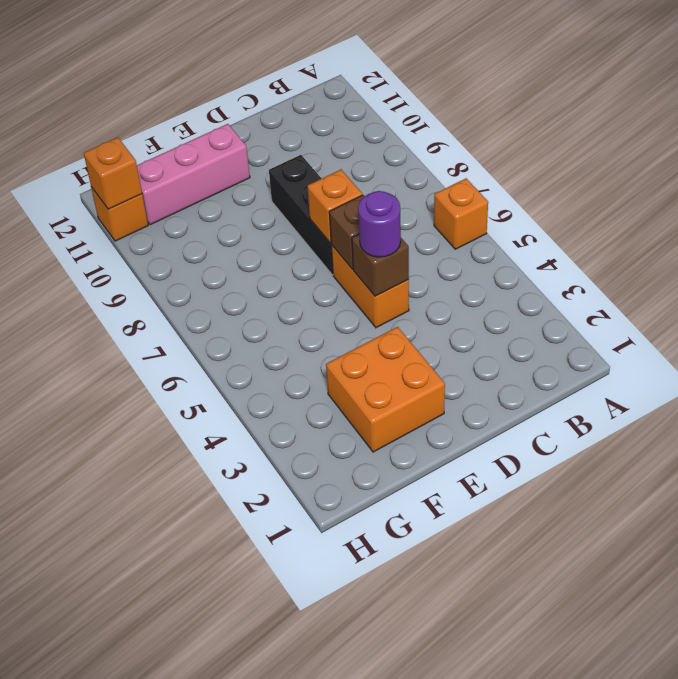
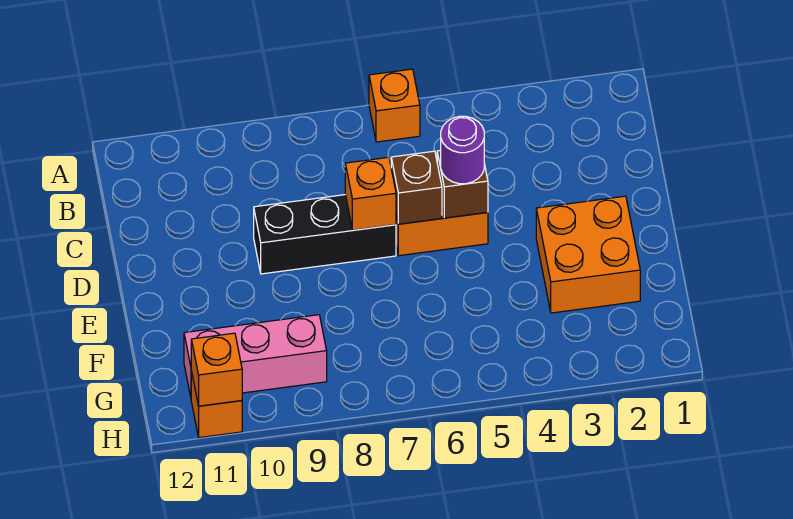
pink 1x3 brick [137,124,250,225] -> pink 1x3 brick turned to [184,315,327,397]

